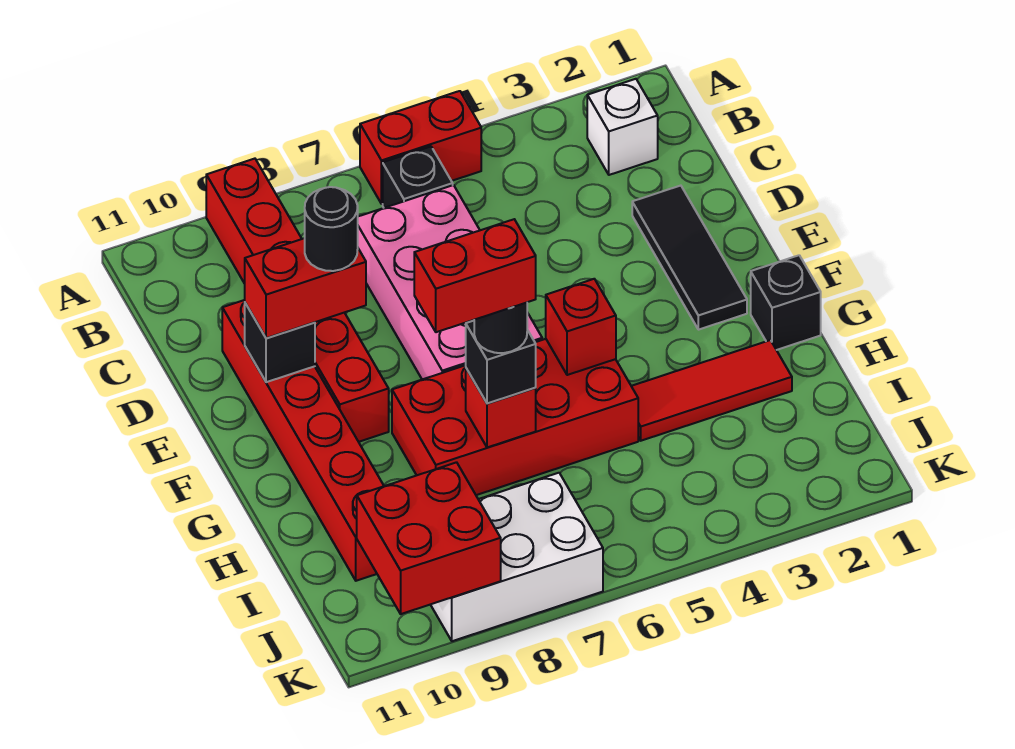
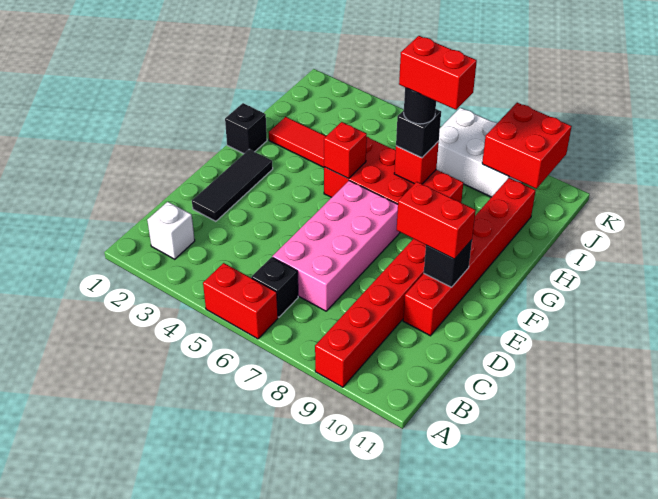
black 1x1 round brick [305,187,358,271] -> none

